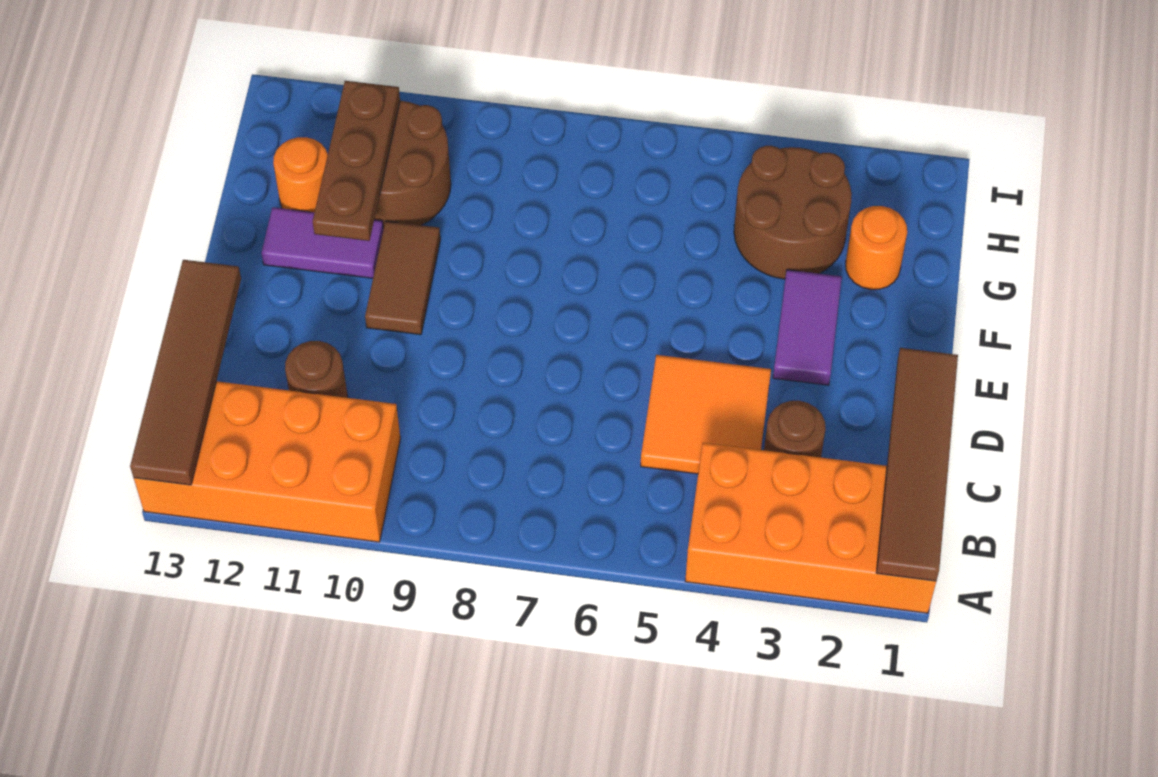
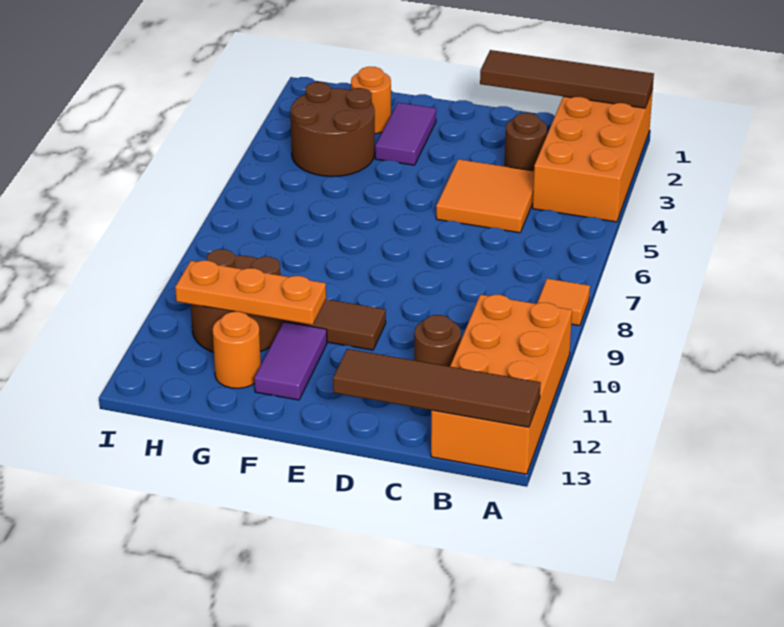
none -> orange 1x1 tile [537,278,590,326]
purple 1x2 tile [773,270,842,385] -> purple 1x2 tile turned to [375,103,436,165]
brown 1x3 plate [313,81,400,241] -> orange 1x3 plate [175,261,326,325]

